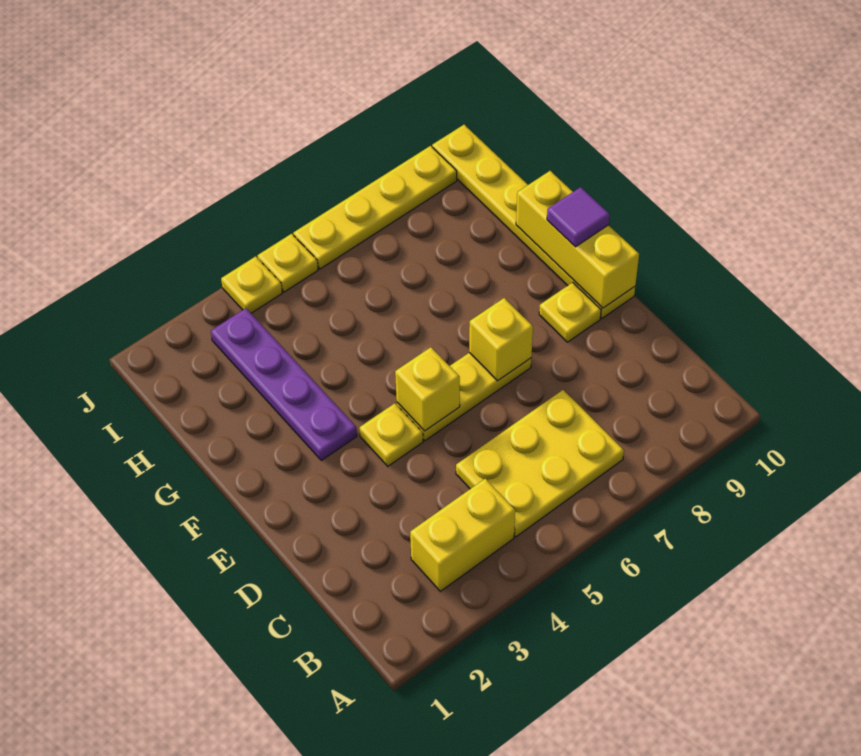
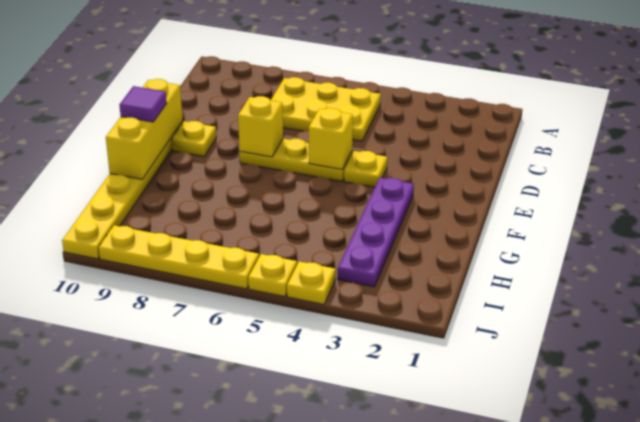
yellow 1x2 brick [410,479,515,591] -> none

